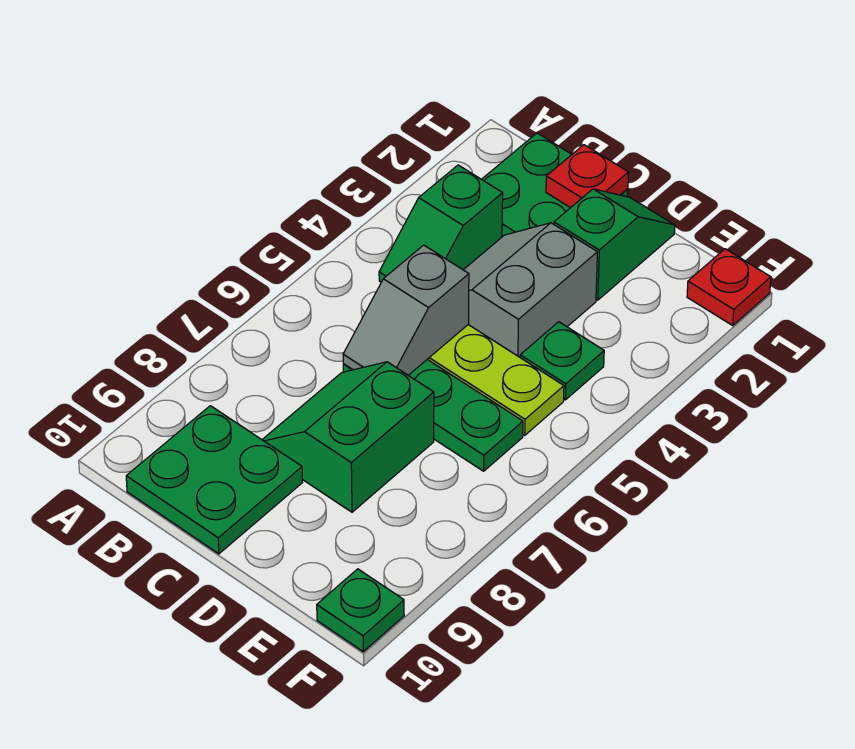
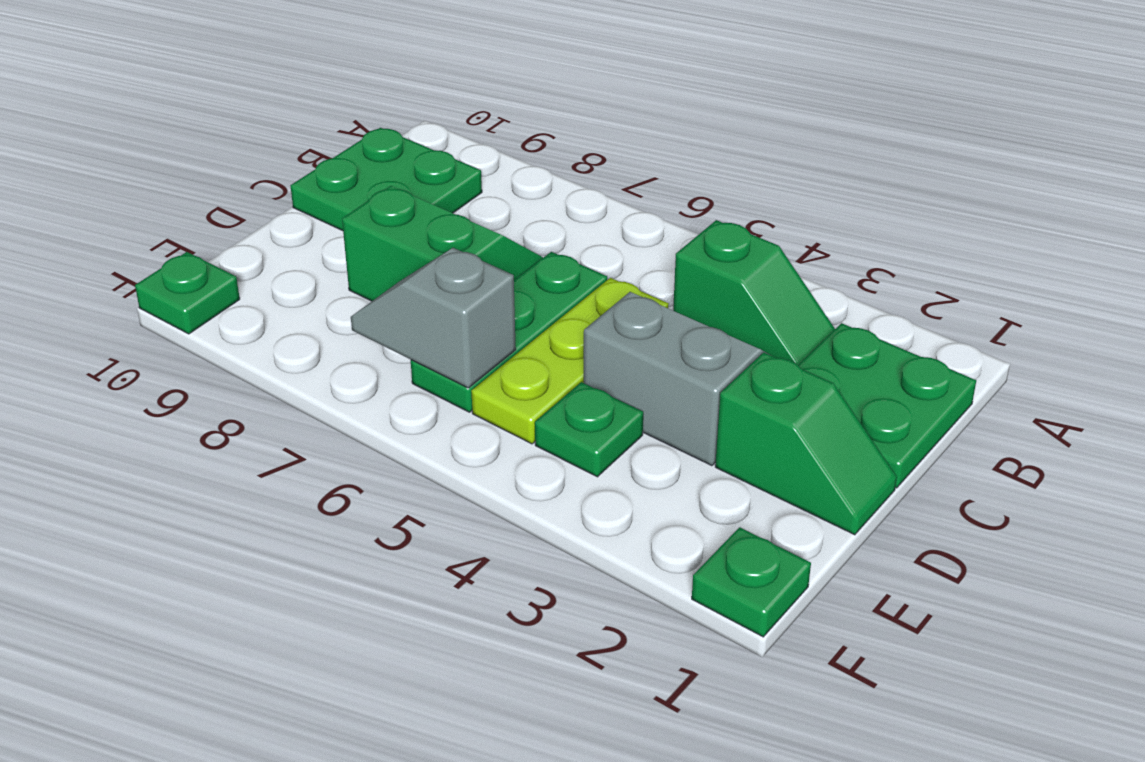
green 1x2 slope [379,165,503,282] -> green 1x2 slope turned to [673,220,835,365]
red 1x1 plate [546,145,629,208] -> none
grey 1x2 slope [343,245,469,375] -> grey 1x2 slope moved to [351,248,516,388]
red 1x1 plate [687,249,771,326] -> green 1x1 plate [692,527,811,637]

